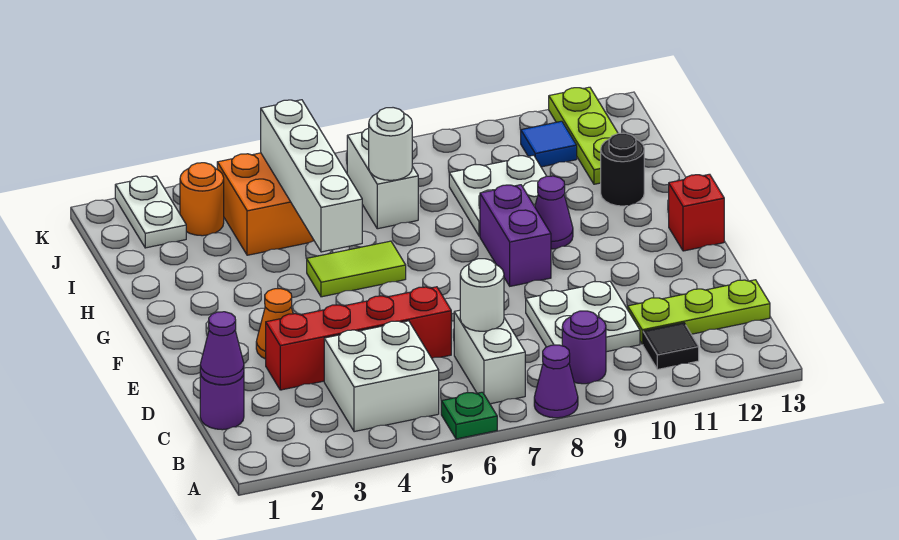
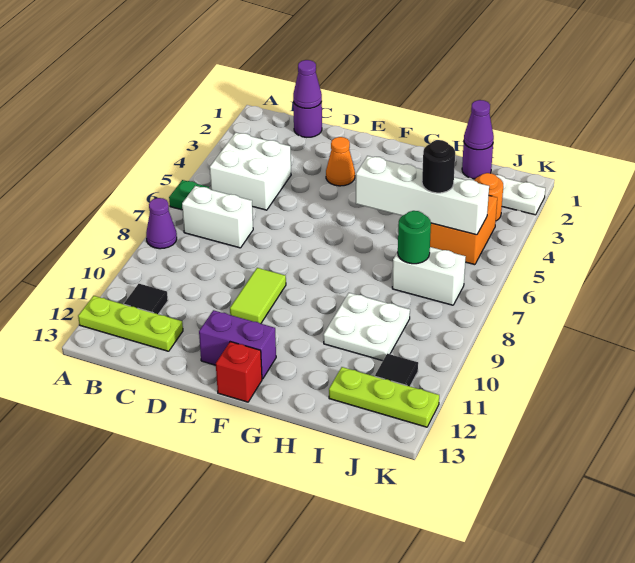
purple 1x1 round brick [562,311,606,384] -> purple 1x1 round brick moved to [462,143,493,179]
white 1x1 round brick [460,259,504,331] -> none
white 2x2 plate [526,281,640,352] -> none
lime 1x3 plate [628,280,770,344] -> lime 1x3 plate turned to [78,296,183,351]
red 1x4 brick [266,287,451,390] -> none
purple 1x2 brick [480,185,551,286] -> purple 1x2 brick moved to [199,310,276,379]
lime 1x2 tile [307,241,406,297] -> lime 1x2 tile moved to [230,268,286,324]
purple 1x1 cone [535,176,573,249] -> purple 1x1 cone moved to [464,100,494,150]
black 1x1 round brick [601,133,644,206] -> black 1x1 round brick moved to [422,140,455,193]
white 1x1 round brick [369,108,412,180] -> green 1x1 round brick [398,211,431,264]
blue 1x1 tile [521,121,577,167] -> black 1x1 tile [375,354,418,386]

